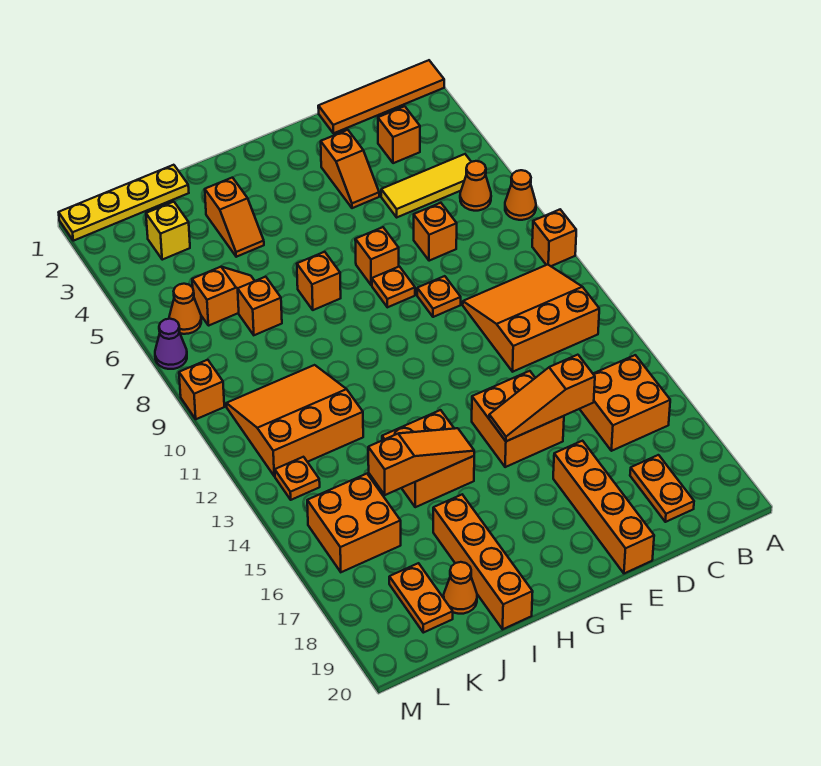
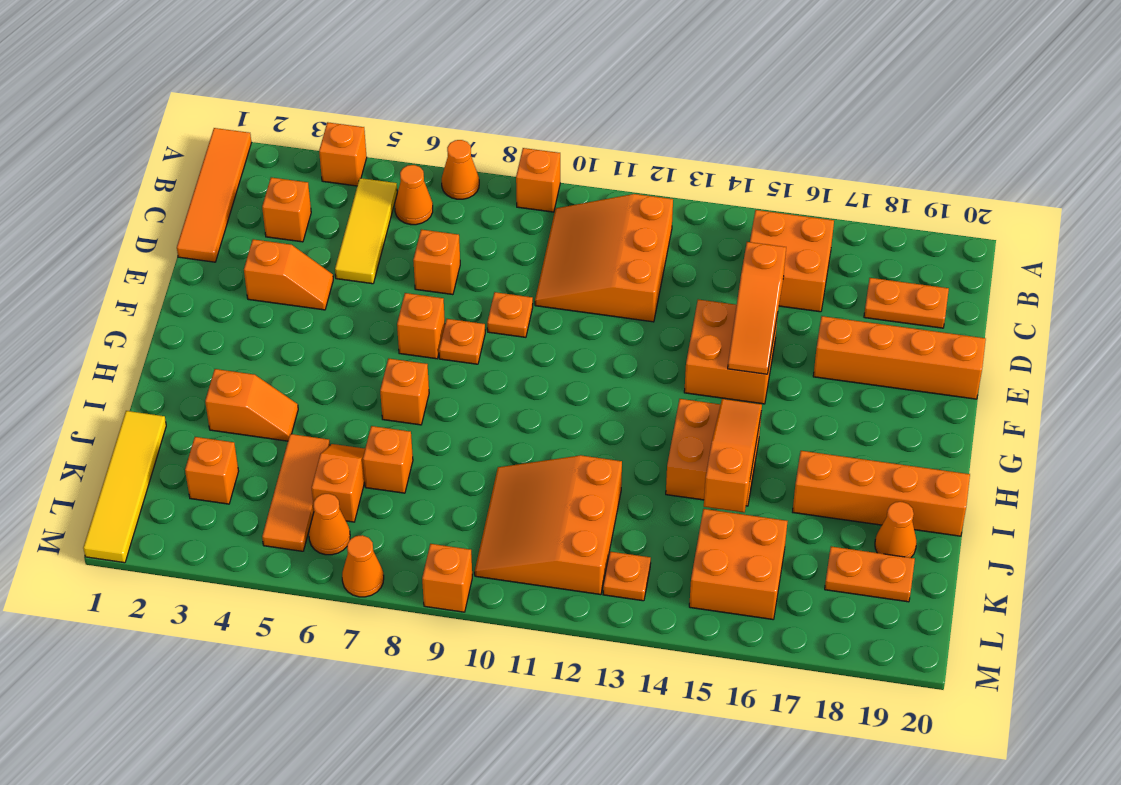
none -> orange 1x1 brick [319,122,367,186]
yellow 1x4 plate [59,165,189,241] -> yellow 1x4 tile [83,411,166,563]
none -> orange 1x3 tile [262,434,330,551]
yellow 1x1 brick [146,202,190,260] -> orange 1x1 brick [185,437,239,504]
purple 1x1 cone [155,319,187,369] -> orange 1x1 cone [342,535,384,597]

